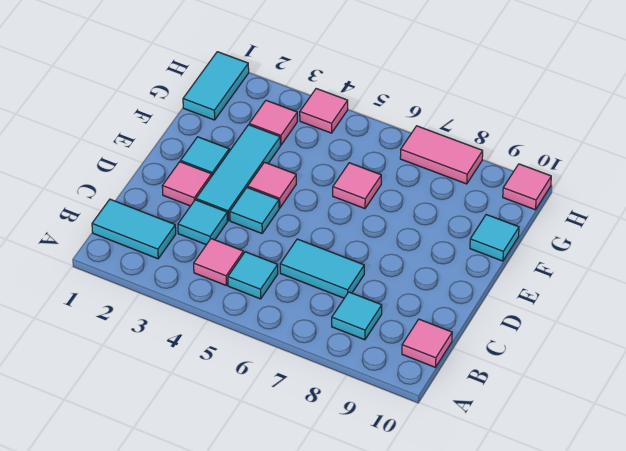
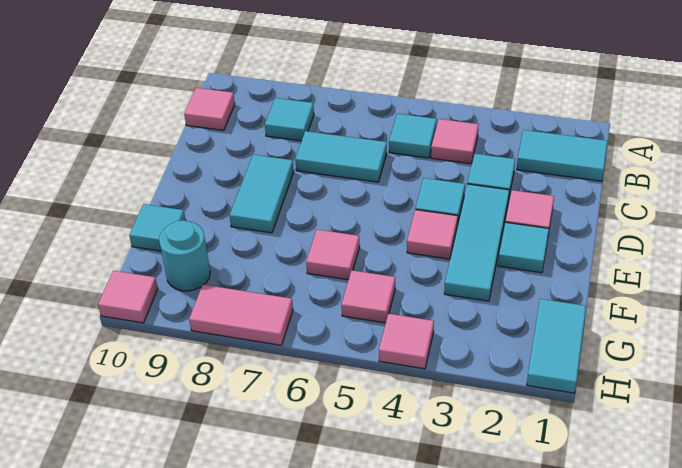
none -> cyan 1x2 tile [230,155,294,233]
pink 1x1 tile [249,100,297,145] -> pink 1x1 tile moved to [341,270,395,323]
none -> cyan 1x1 round brick [159,220,210,291]

